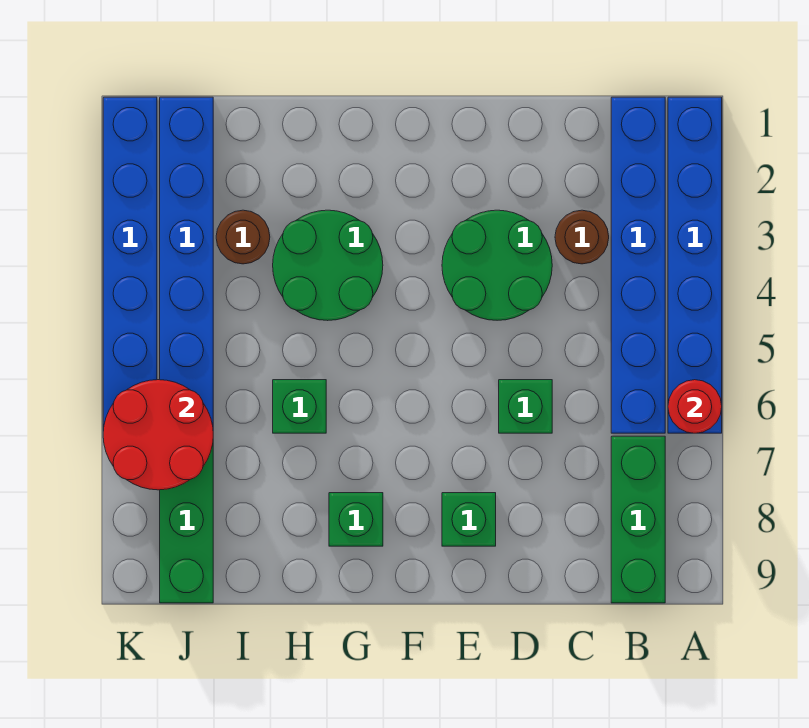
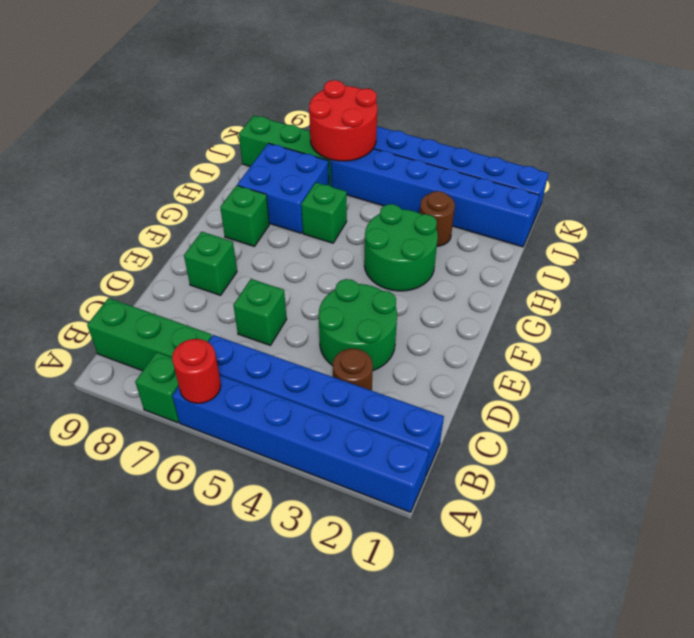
none -> green 1x1 brick [135,352,179,423]
none -> blue 2x2 brick [237,143,329,233]

